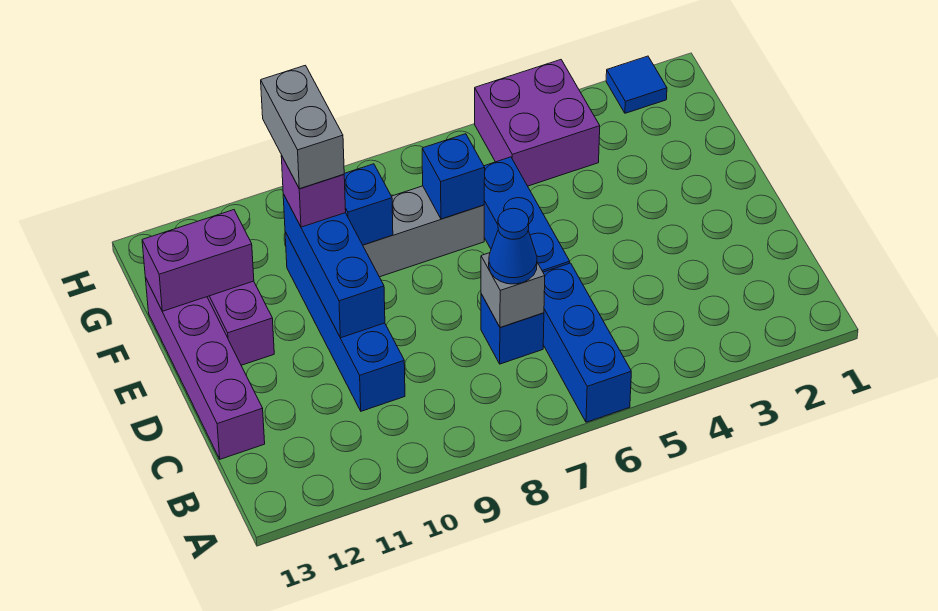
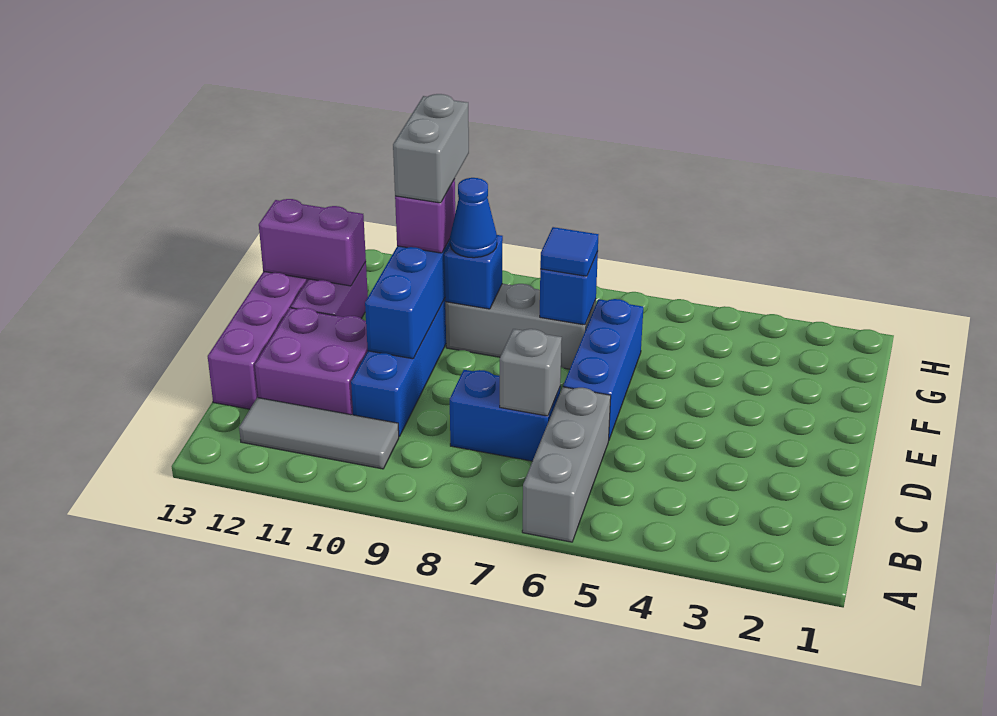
blue 1x3 brick [543,263,631,422] -> grey 1x3 brick [522,387,611,542]
none -> grey 1x3 tile [239,398,399,469]
blue 1x1 brick [481,294,544,364] -> blue 1x2 brick [450,370,560,461]
blue 1x1 cone [489,208,537,284] -> blue 1x1 cone moved to [450,178,497,258]
purple 2x2 brick [475,60,600,186] -> purple 2x2 brick moved to [255,308,368,415]
blue 1x1 tile [606,56,667,113] -> blue 1x1 tile moved to [540,227,598,276]

